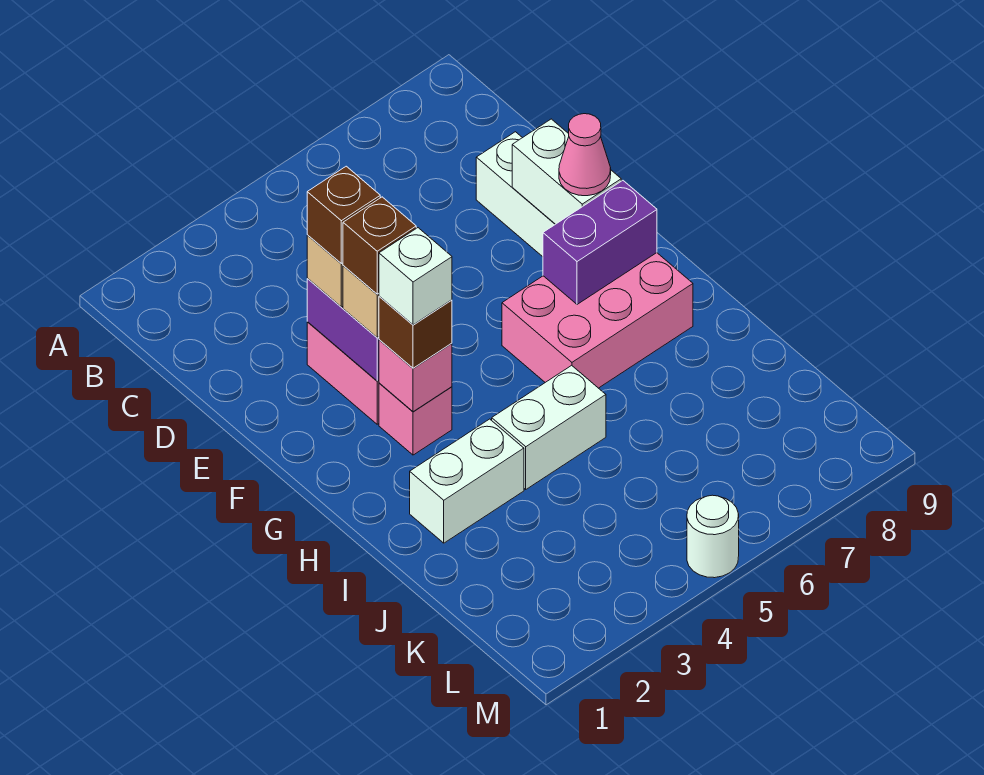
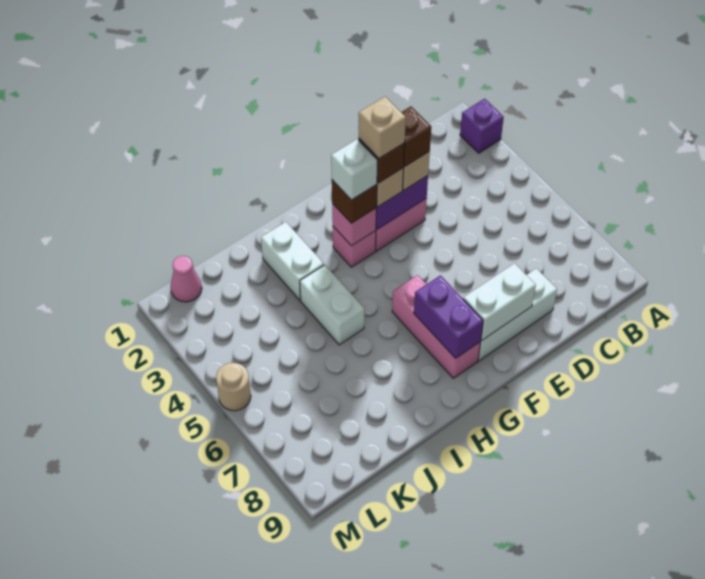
none -> purple 1x1 brick [460,99,504,153]
none -> tan 1x1 brick [359,97,406,158]
pink 1x1 cone [559,114,611,196] -> pink 1x1 cone moved to [171,256,202,302]
pink 2x3 brick [502,253,693,388] -> pink 1x3 brick [392,275,480,378]
white 1x1 round brick [687,495,739,578] -> tan 1x1 round brick [216,363,251,411]

